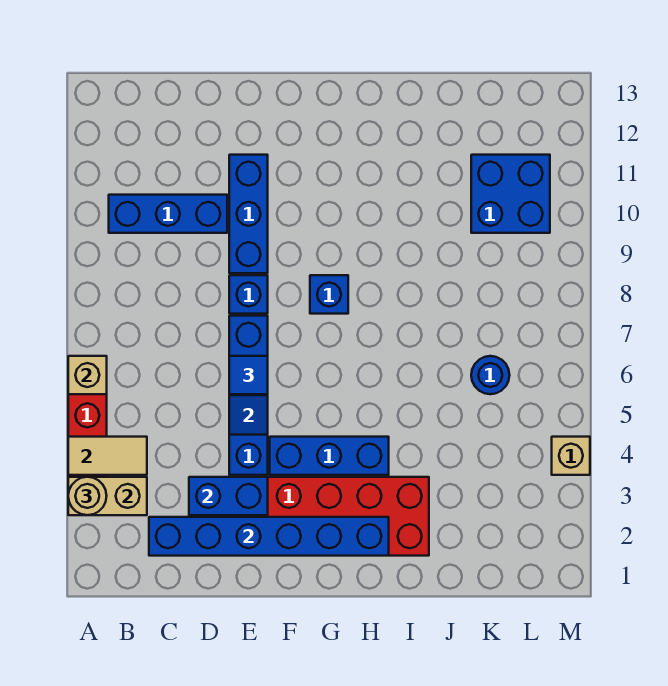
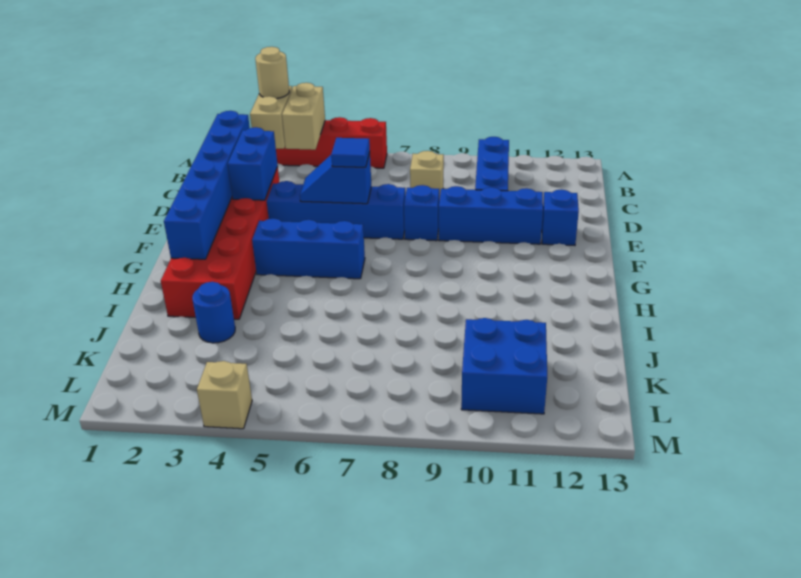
tan 1x2 tile [68,437,147,475] -> tan 1x2 brick [282,83,325,150]
tan 1x1 brick [68,356,107,394] -> tan 1x1 brick moved to [410,151,444,200]
blue 1x3 brick [270,437,389,475] -> blue 1x3 brick turned to [252,218,365,279]
blue 1x1 brick [310,275,348,314] -> blue 1x1 brick moved to [542,189,579,245]
blue 1x1 round brick [471,356,510,394] -> blue 1x1 round brick moved to [192,282,235,343]

